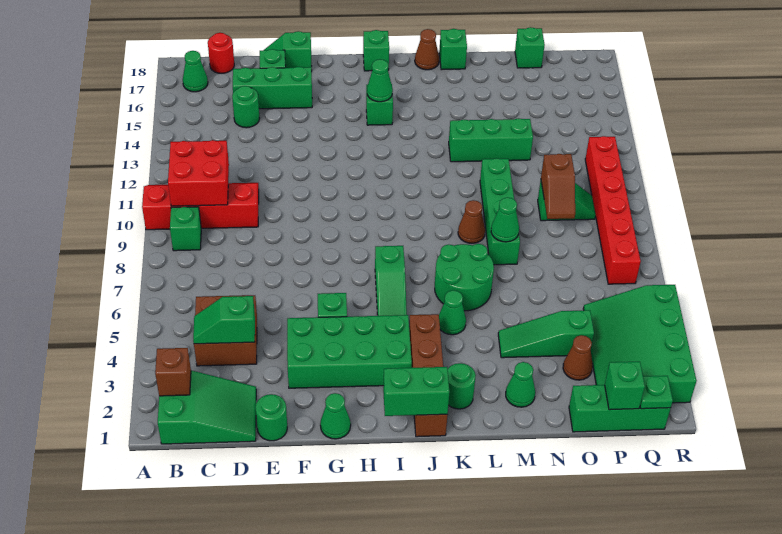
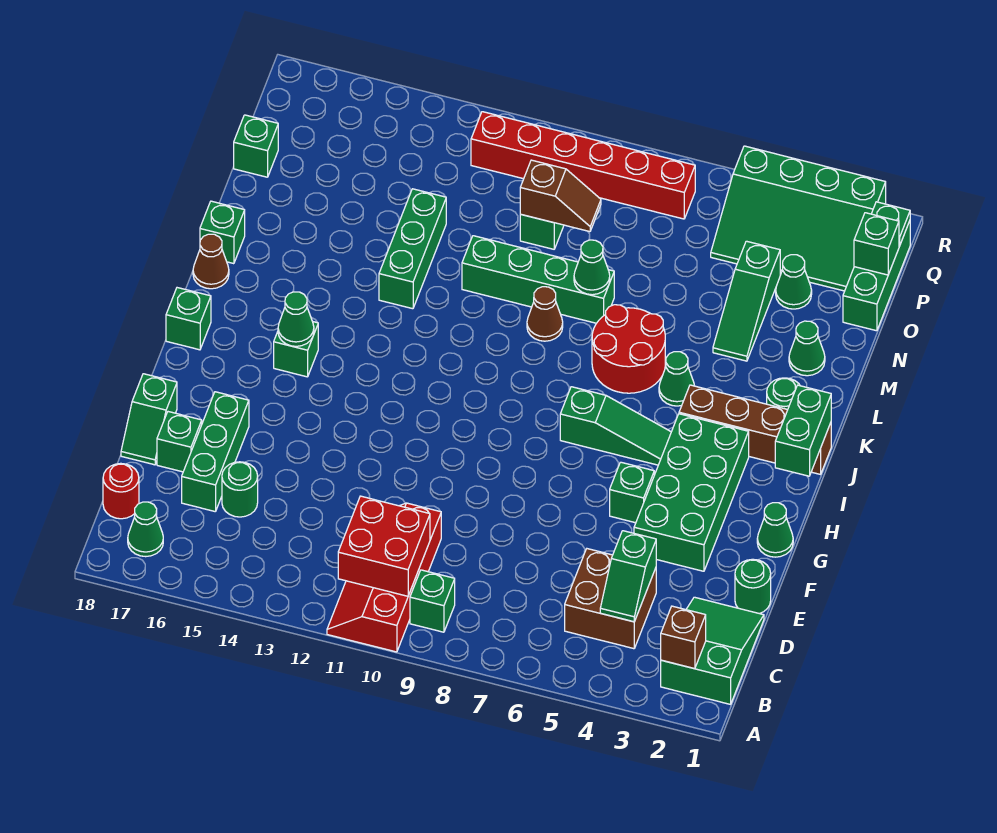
green 2x2 round brick [435,244,494,311] -> red 2x2 round brick [592,305,665,393]
brown 1x1 cone [563,335,593,380] -> green 1x1 cone [776,255,812,309]

